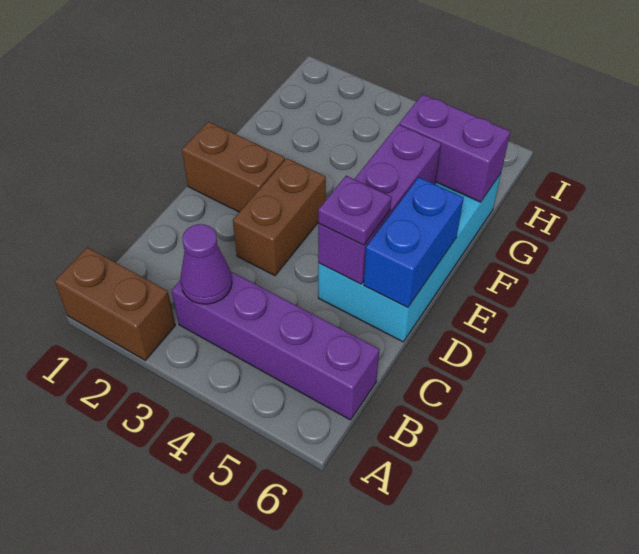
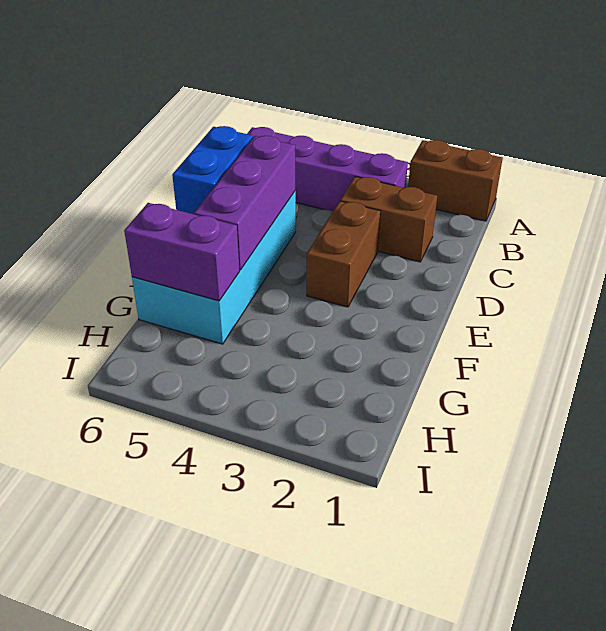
purple 1x1 cone [180,224,232,304] -> none
purple 1x1 plate [318,176,391,245] -> none
brown 1x2 brick [182,122,285,212] -> brown 1x2 brick moved to [340,177,437,262]

